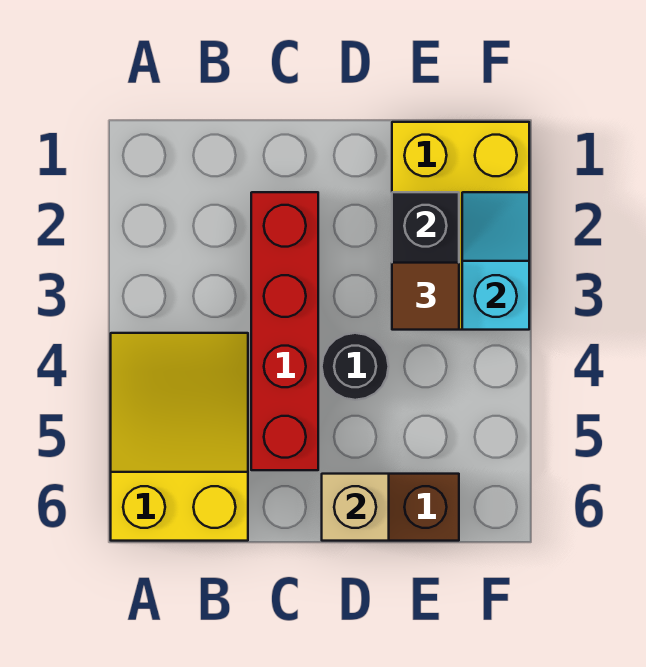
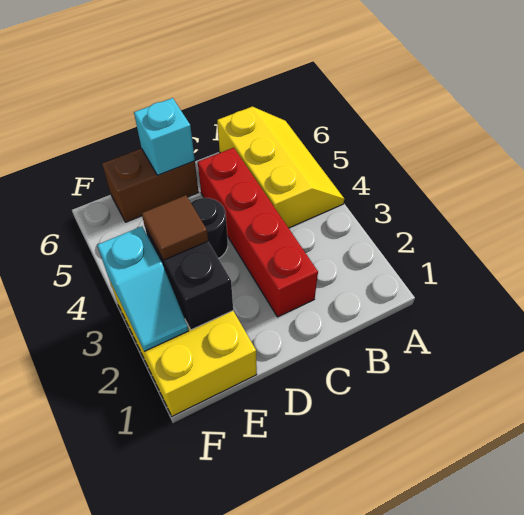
yellow 2x3 slope [111,333,248,541] -> yellow 2x3 slope turned to [217,107,344,228]
tan 1x1 brick [322,474,389,541] -> cyan 1x1 brick [134,98,195,175]

